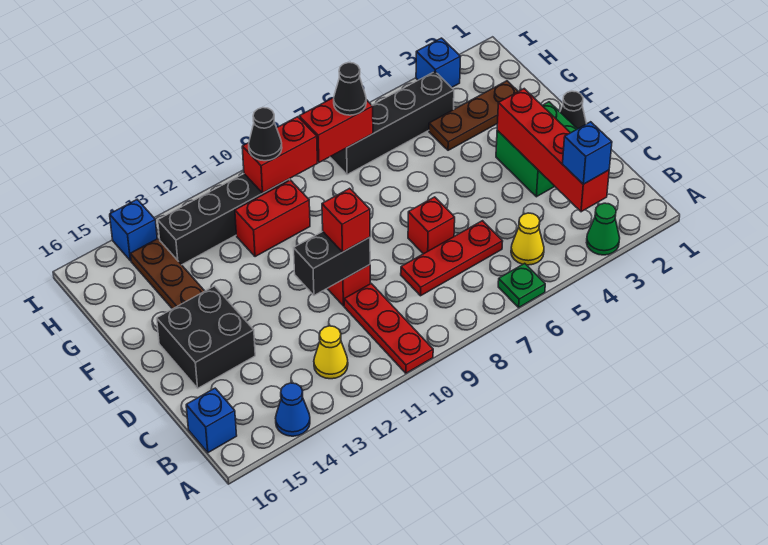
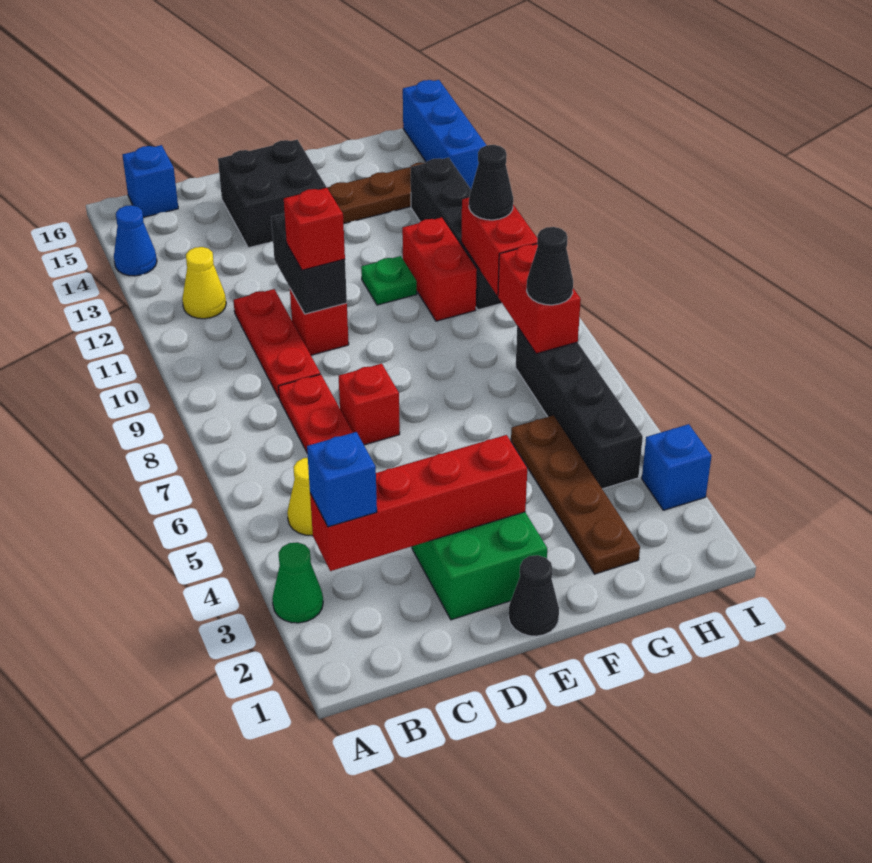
green 1x1 plate [498,263,545,307] -> green 1x1 plate moved to [361,256,417,305]
red 1x3 plate [344,284,433,373] -> red 1x3 plate turned to [233,289,320,398]
brown 1x3 plate [429,81,518,150] -> brown 1x4 plate [511,415,640,574]
blue 1x1 brick [110,200,157,261] -> blue 1x3 brick [403,80,486,189]

